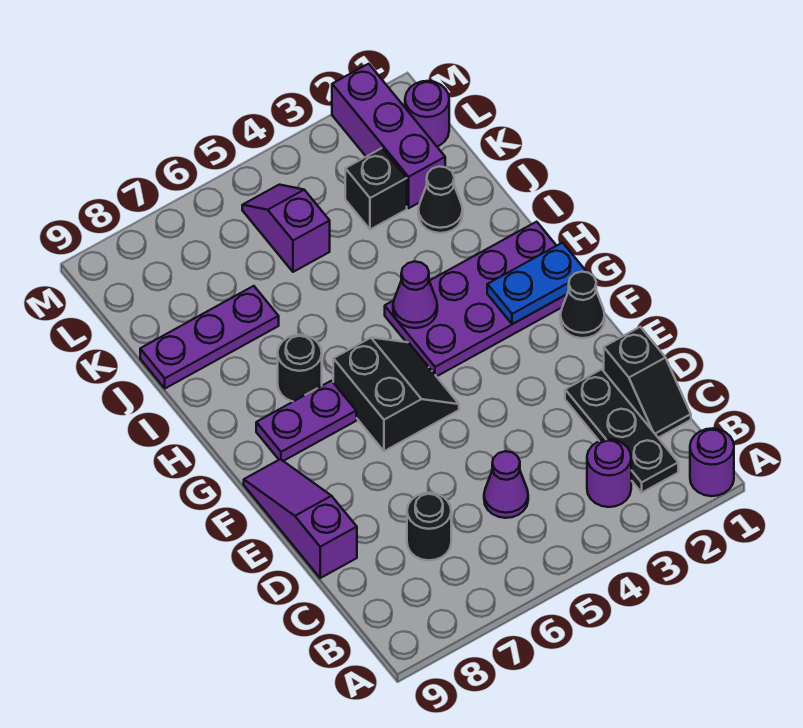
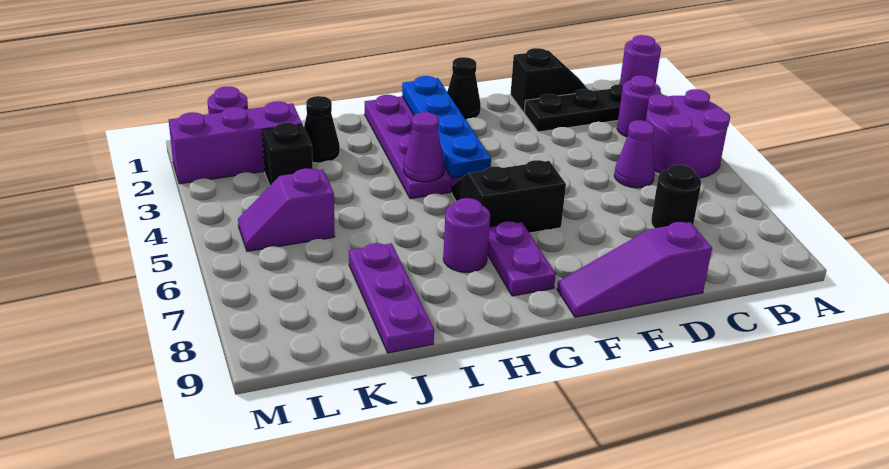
none -> purple 2x2 round brick [646,89,730,178]
blue 1x2 plate [487,243,586,324] -> blue 1x4 plate [402,76,491,178]
black 1x1 round brick [278,335,322,401] -> purple 1x1 round brick [443,198,490,273]

